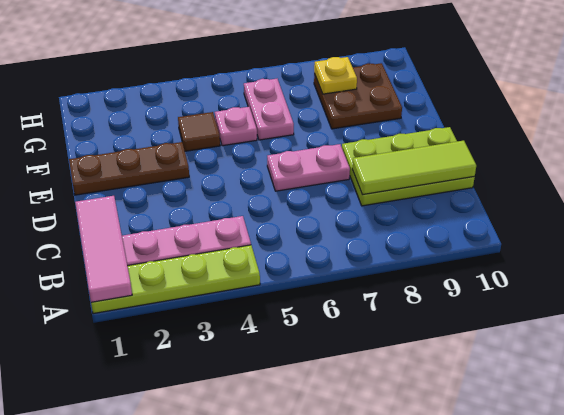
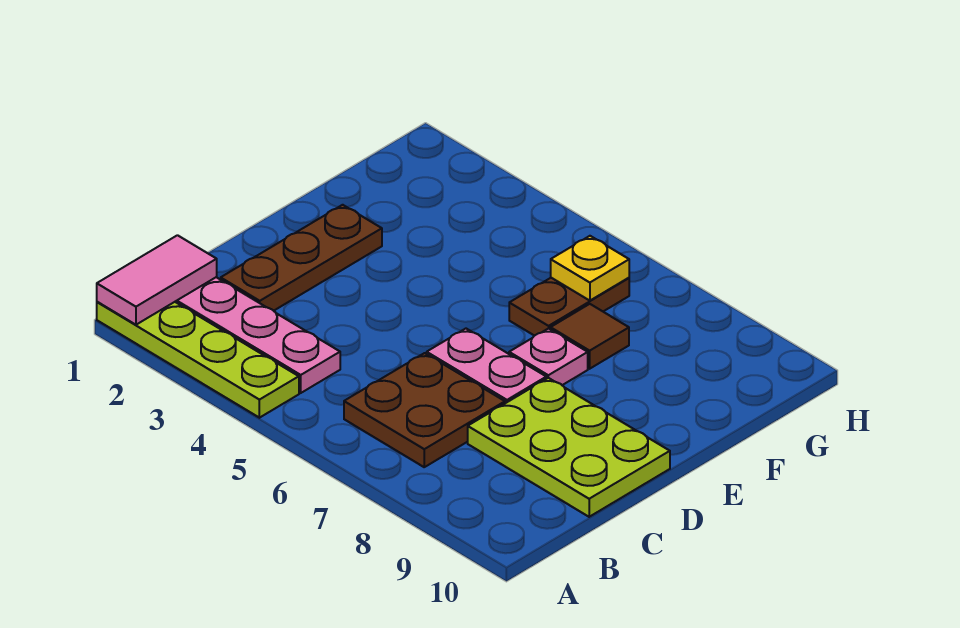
pink 1x3 tile [75,196,132,302] -> pink 1x2 tile [97,235,217,325]
lime 1x3 tile [352,141,476,195] -> none
brown 1x3 plate [69,142,189,195] -> brown 1x3 plate turned to [221,205,382,311]
brown 1x1 tile [178,112,220,151] -> brown 1x1 tile moved to [551,304,629,369]
pink 1x1 plate [215,107,257,146] -> pink 1x1 plate moved to [509,328,588,385]
pink 1x2 plate [244,79,294,140] -> brown 1x2 plate [509,278,629,336]
brown 2x2 plate [314,63,402,129] -> brown 2x2 plate moved to [344,353,505,467]
yellow 1x1 plate [314,57,357,94] -> yellow 1x1 plate moved to [551,236,629,301]

